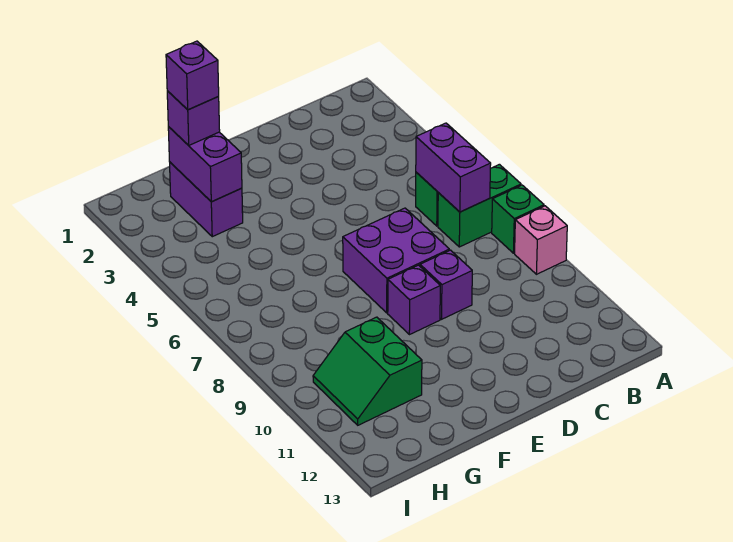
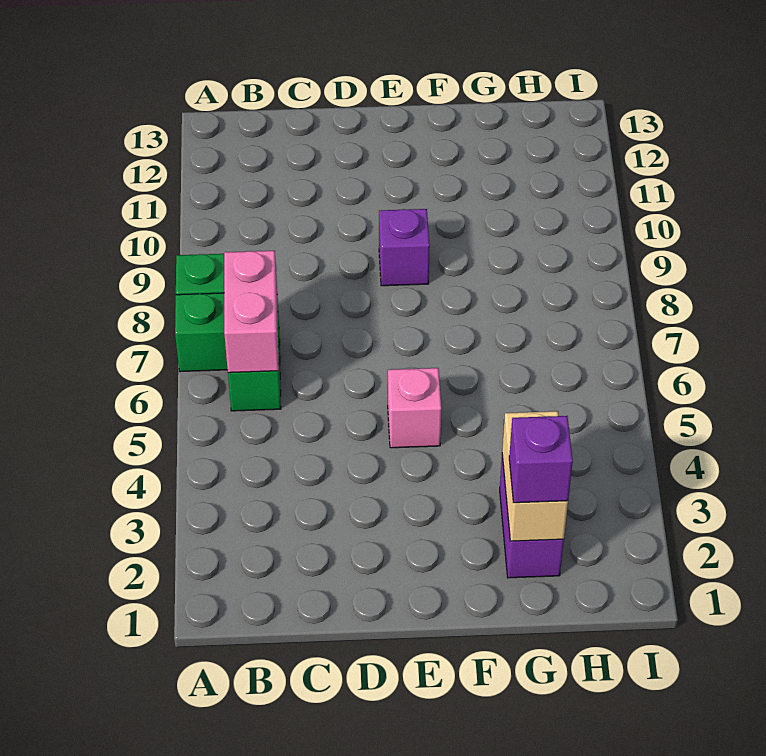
pink 1x1 brick [515,206,567,274] -> pink 1x1 brick moved to [388,368,441,448]
purple 1x2 brick [416,123,491,212] -> pink 1x2 brick [224,251,279,373]
purple 2x2 brick [343,208,449,313] -> none
purple 1x1 brick [420,250,472,319] -> none
purple 1x2 brick [168,127,242,202] -> tan 1x2 brick [502,411,568,541]
purple 1x1 brick [166,41,219,110] -> none
green 2x2 slope [313,317,422,425] -> none

